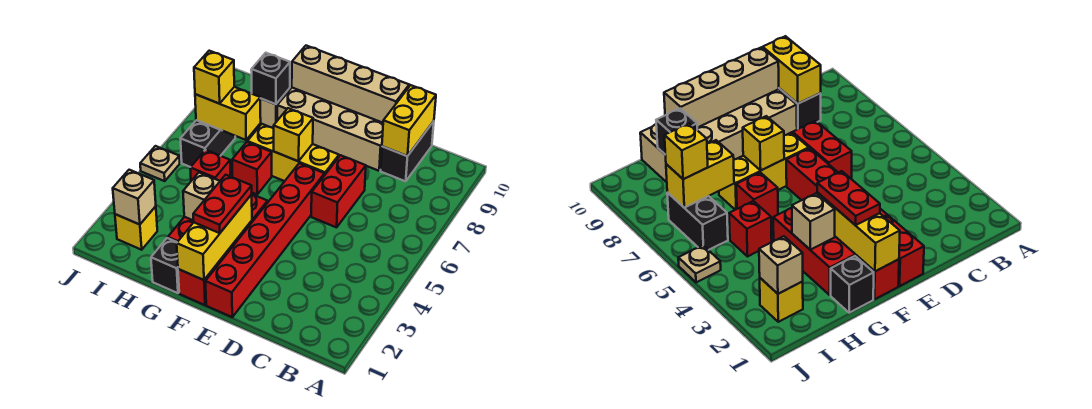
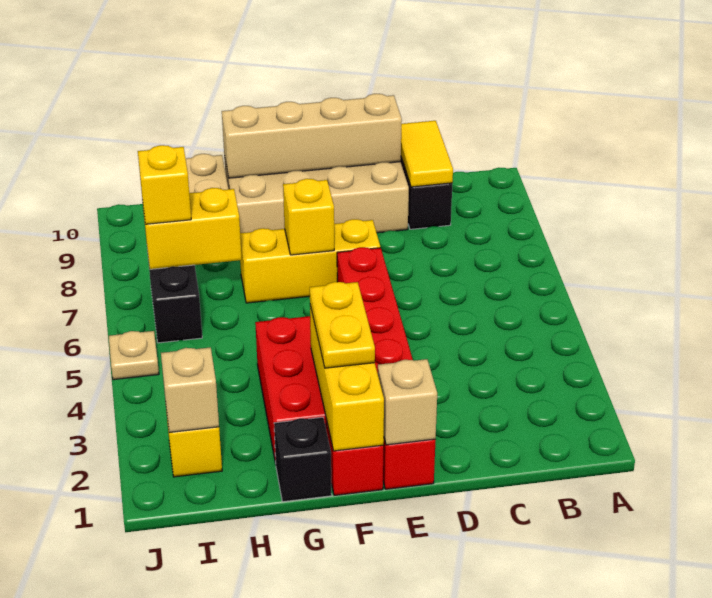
yellow 1x2 brick [382,85,436,156] -> yellow 1x2 tile [401,121,453,187]
red 1x2 brick [311,155,366,227] -> none
red 1x2 plate [193,175,252,233] -> yellow 1x2 plate [310,282,375,368]
tan 1x1 brick [183,173,220,221] -> tan 1x1 brick moved to [378,359,437,445]
red 1x1 brick [232,142,272,194] -> none
red 1x1 brick [190,150,231,181] -> none
black 1x1 brick [251,53,290,104] -> none

